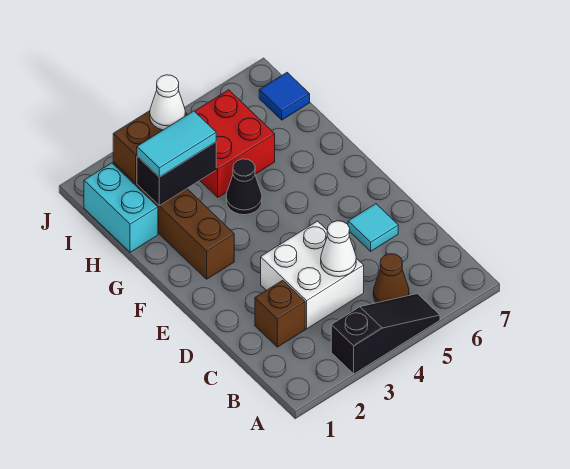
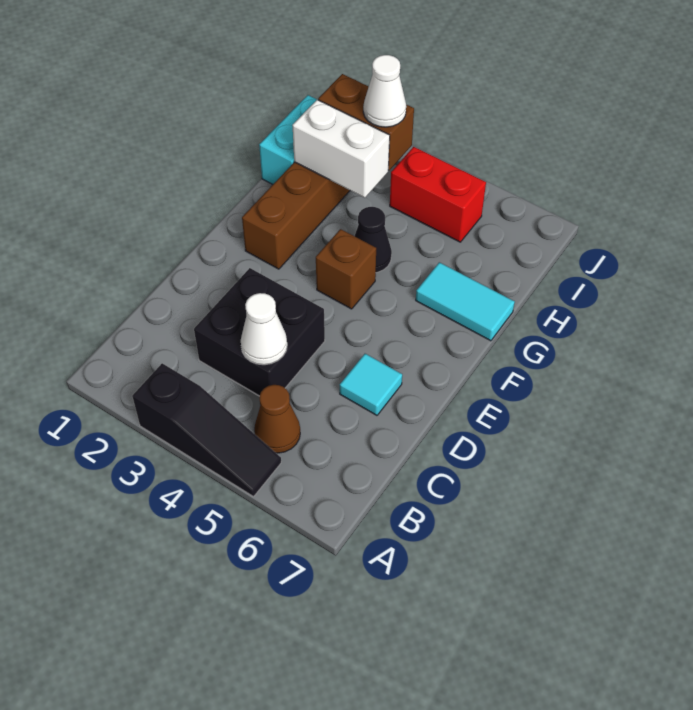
brown 1x1 brick [255,280,305,347] -> brown 1x1 brick moved to [316,229,376,309]
white 2x2 brick [261,221,364,329] -> black 2x2 brick [194,268,325,396]
black 1x2 brick [137,142,216,205] -> white 1x2 brick [293,100,390,198]
cyan 1x2 tile [137,111,216,177] -> cyan 1x2 tile moved to [416,262,515,341]
red 2x2 brick [195,90,275,197] -> red 1x2 brick [390,147,486,242]
blue 1x1 tile [259,73,310,120] -> none

